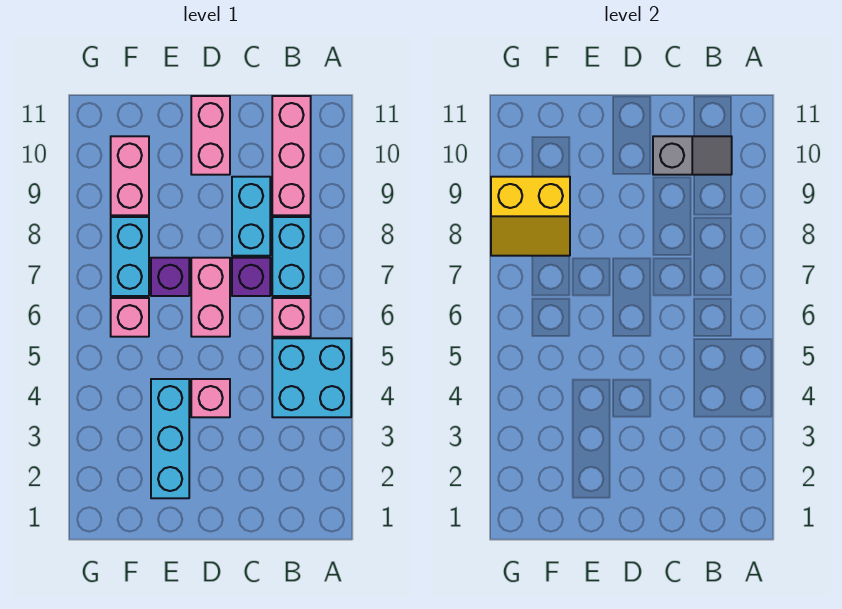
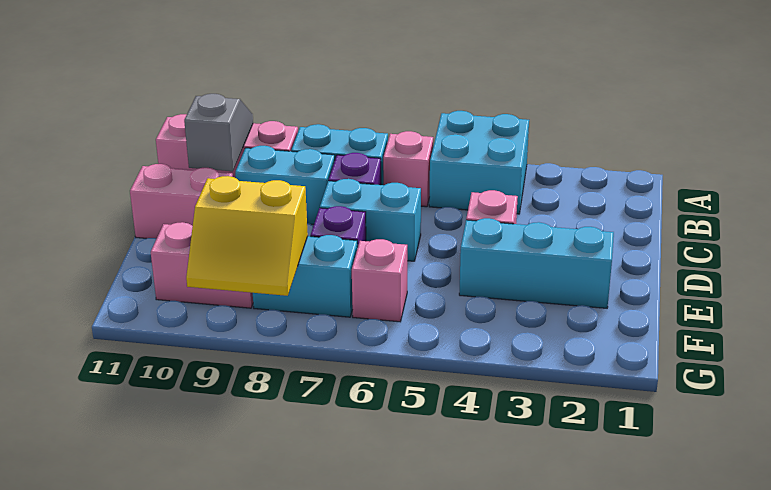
pink 1x2 brick [191,258,230,337] -> cyan 1x2 brick [320,179,421,261]
yellow 2x2 slope [491,177,570,256] -> yellow 2x2 slope turned to [186,176,308,296]

